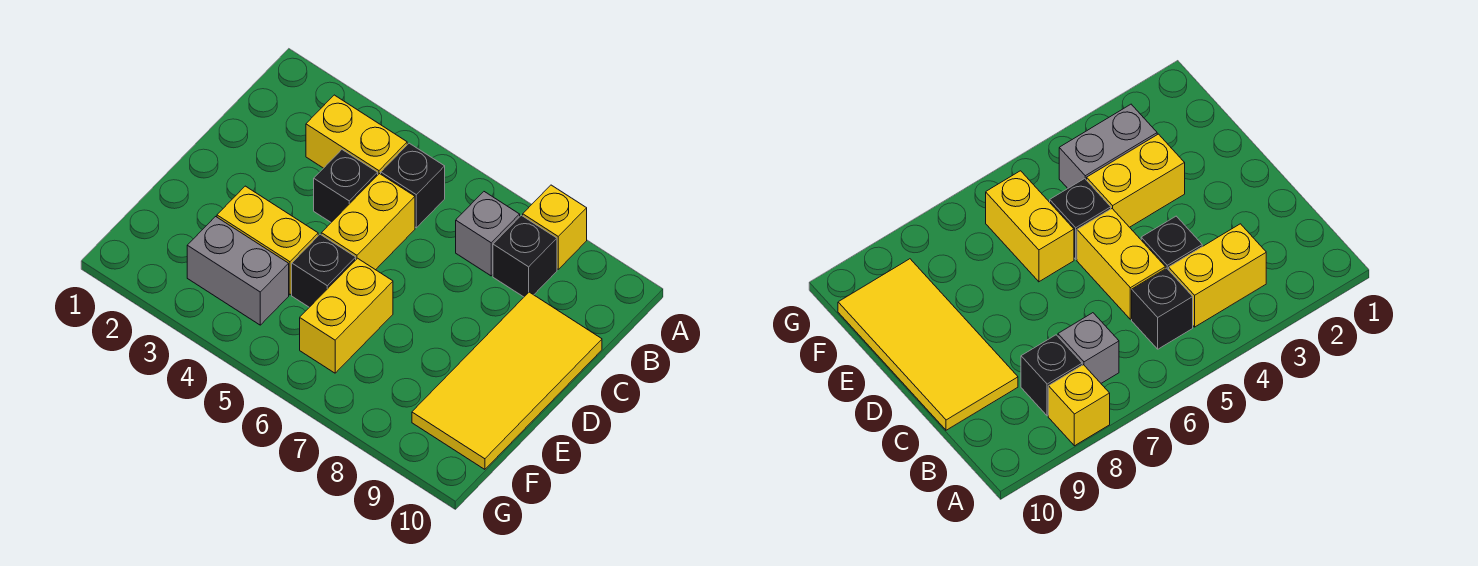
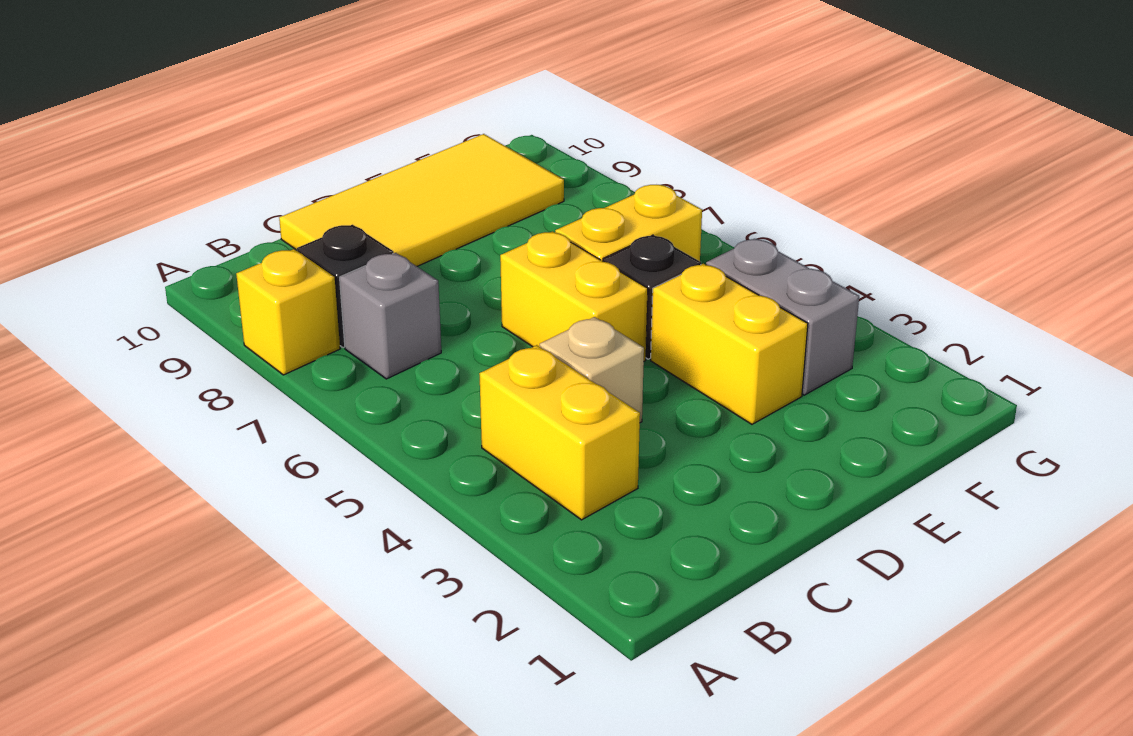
black 1x1 brick [381,143,445,228] -> none
black 1x1 brick [314,150,378,222] -> tan 1x1 brick [540,317,644,423]
yellow 1x2 brick [321,174,415,270] -> yellow 1x2 brick turned to [500,231,648,361]

